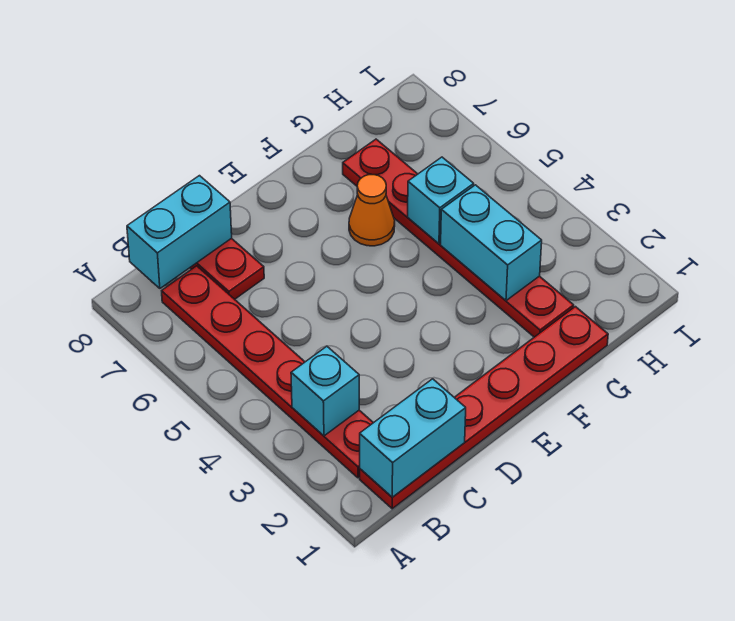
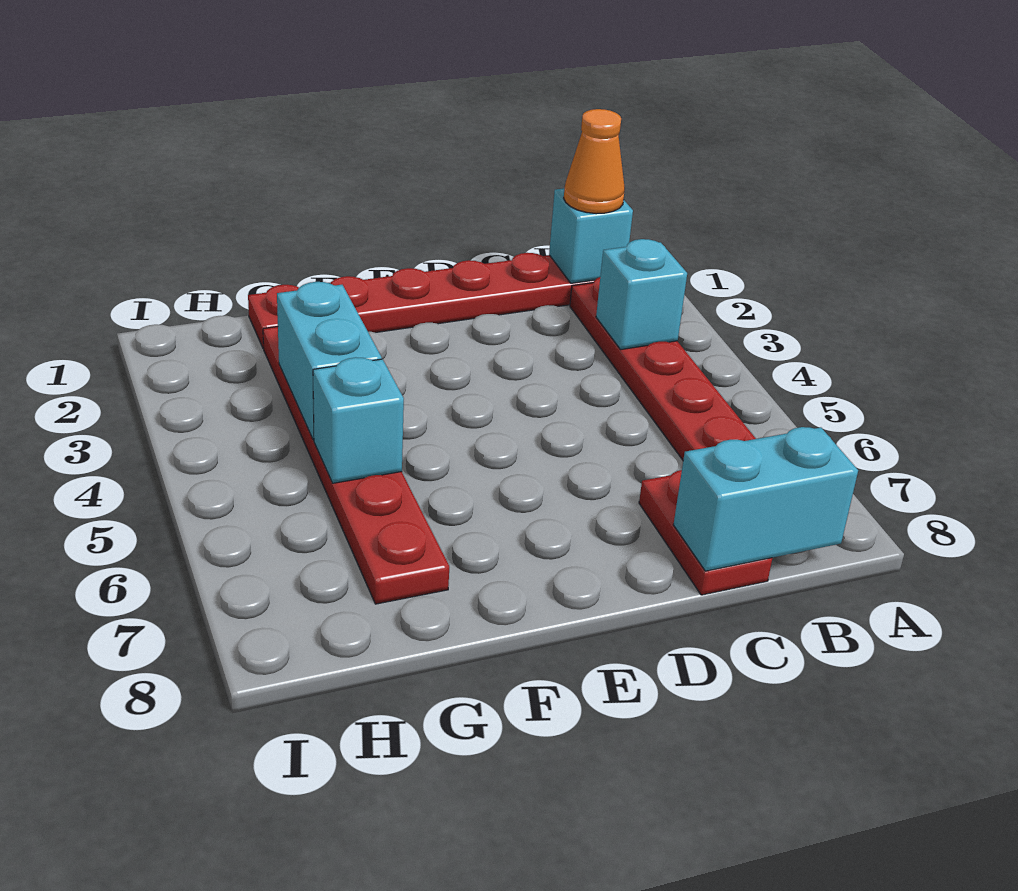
cyan 1x2 brick [360,379,466,497] -> cyan 1x1 brick [549,188,633,283]
orange 1x1 cone [349,175,395,246] -> orange 1x1 cone moved to [564,109,625,214]

